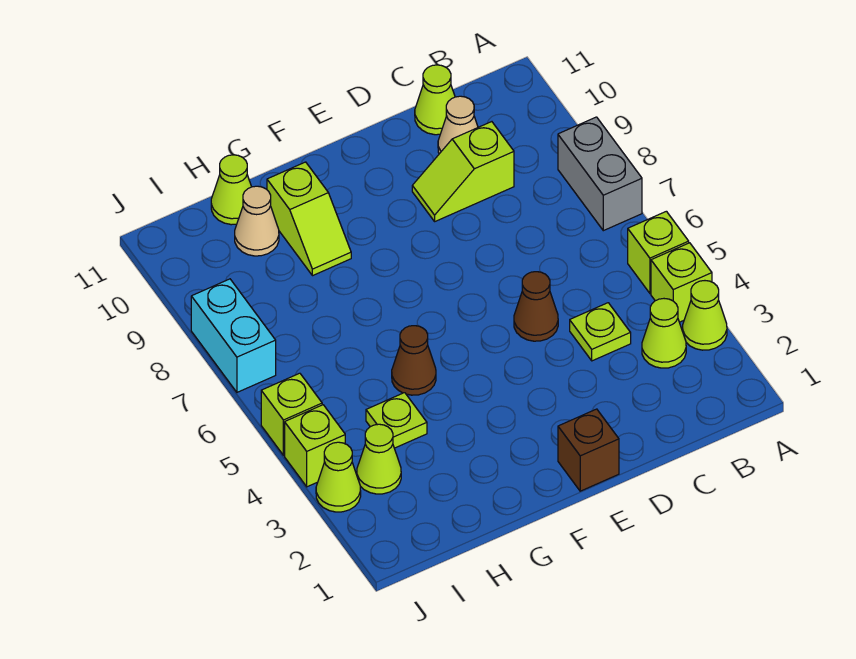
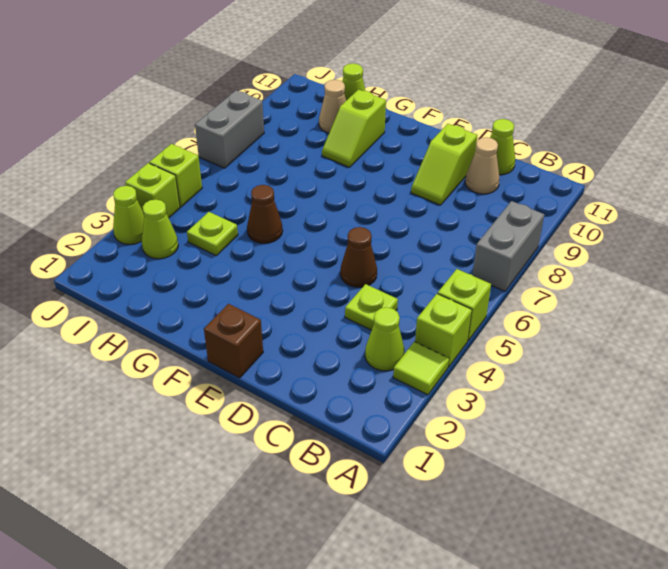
lime 1x1 cone [683,281,727,350] -> lime 1x1 tile [393,342,449,395]
lime 1x2 slope [412,122,514,221] -> lime 1x2 slope turned to [411,124,477,205]
cyan 1x2 brick [191,279,276,392] -> grey 1x2 brick [195,90,264,168]

